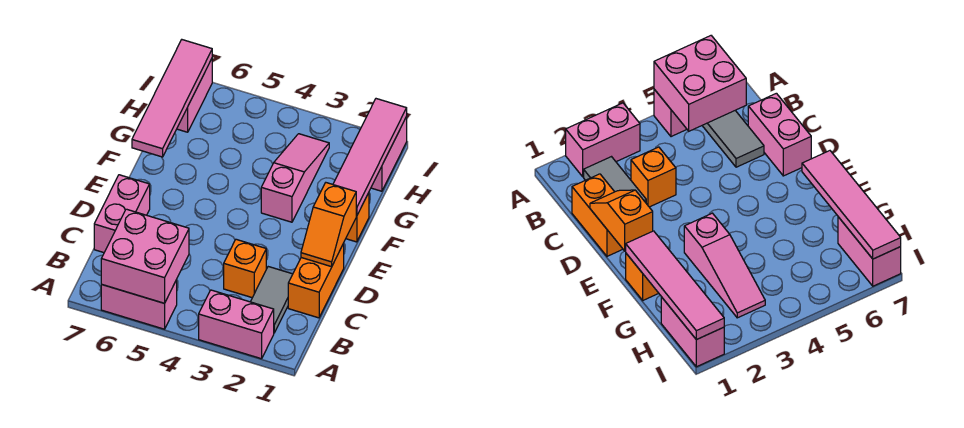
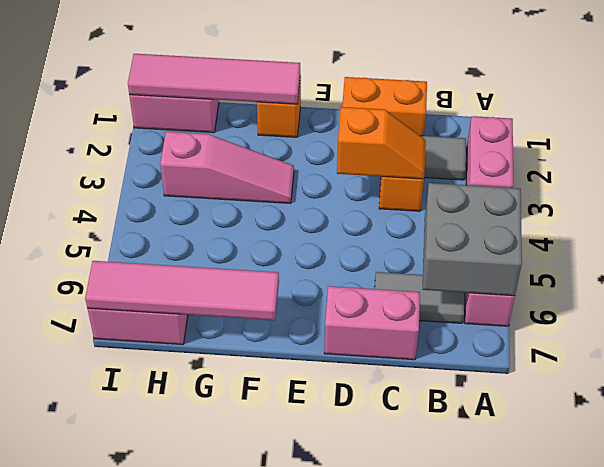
pink 2x2 brick [101,209,189,303] -> grey 2x2 brick [423,183,522,296]
orange 1x2 slope [301,183,356,267] -> orange 1x2 slope moved to [337,107,426,179]
pink 1x3 slope [261,134,329,222] -> pink 1x3 slope turned to [160,132,294,203]

